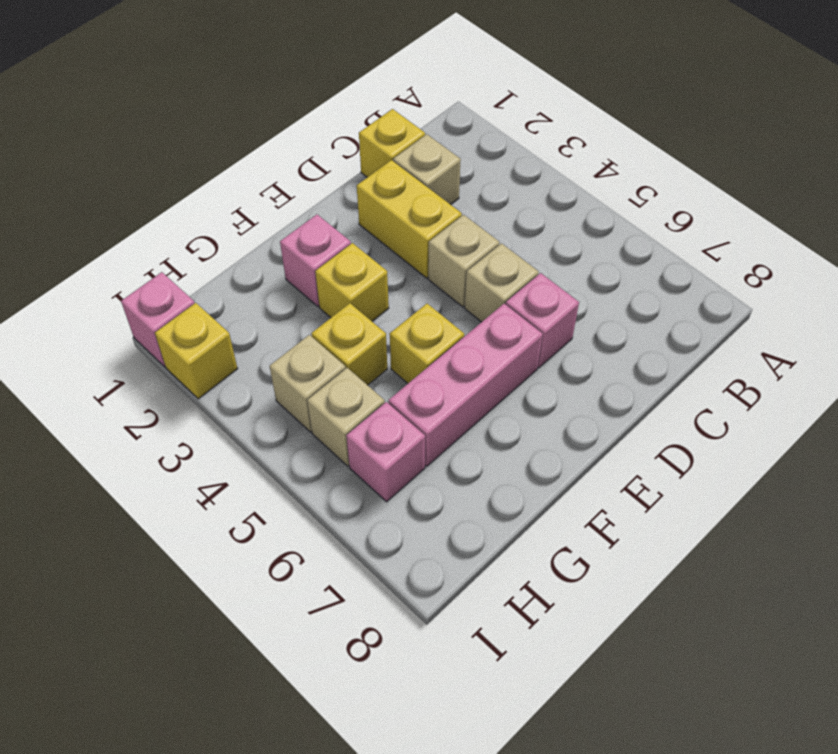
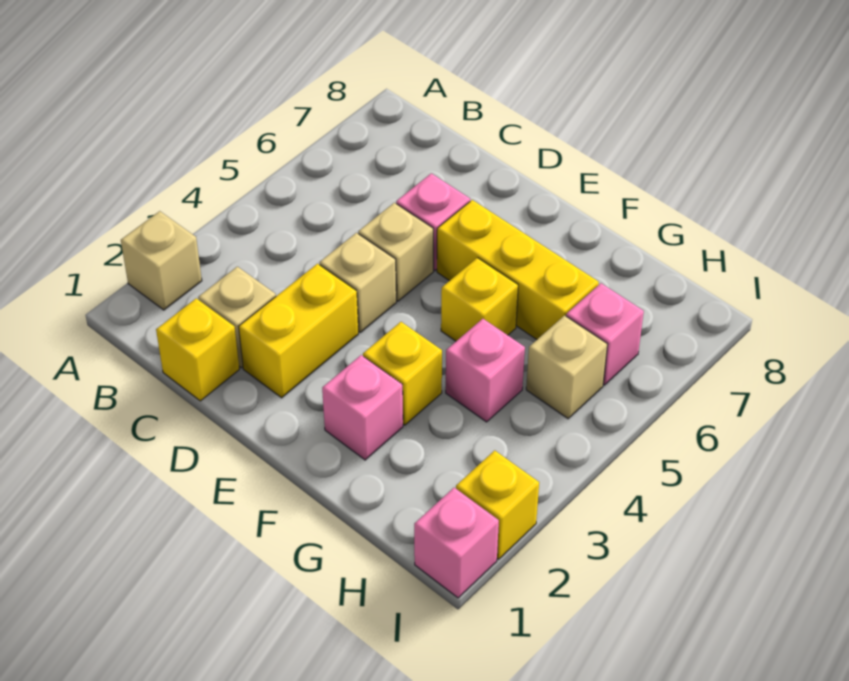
pink 1x3 brick [388,304,543,466] -> yellow 1x3 brick [437,200,599,339]
yellow 1x1 brick [311,303,387,385] -> pink 1x1 brick [446,319,525,422]
tan 1x1 brick [270,335,346,432] -> tan 1x1 brick moved to [121,211,202,310]

